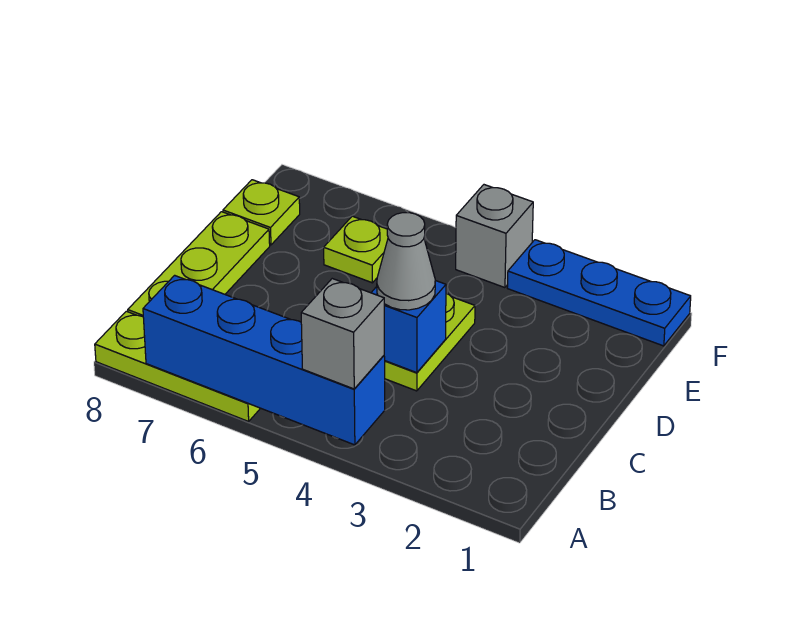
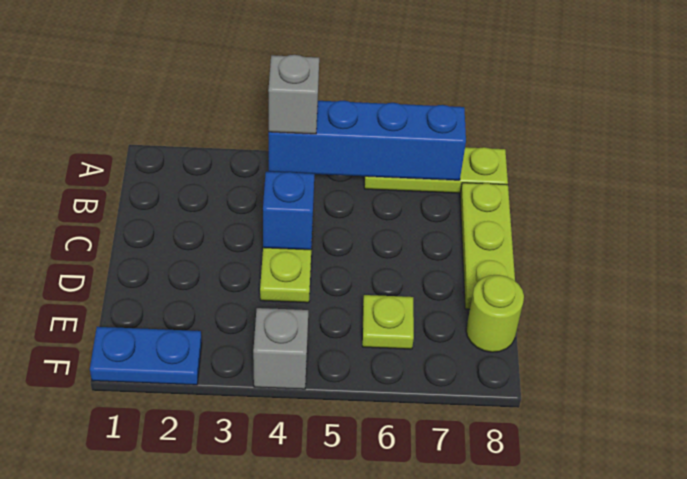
grey 1x1 cone [377,213,435,310] -> none
lime 1x1 plate [223,180,300,245] -> lime 1x1 round brick [466,275,524,352]
blue 1x3 plate [507,240,691,346] -> blue 1x2 plate [90,327,202,385]

